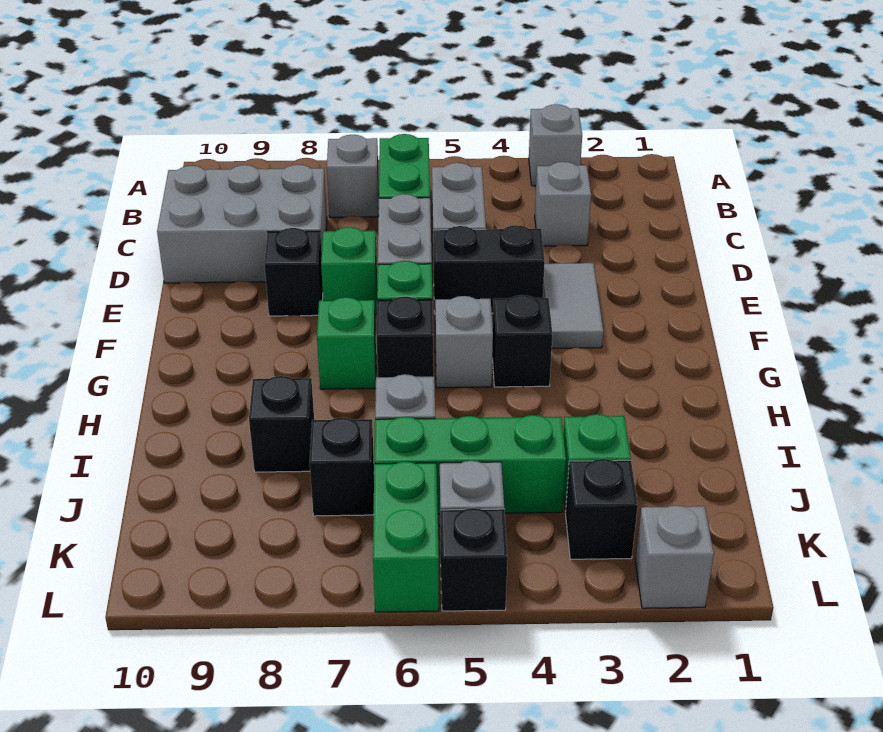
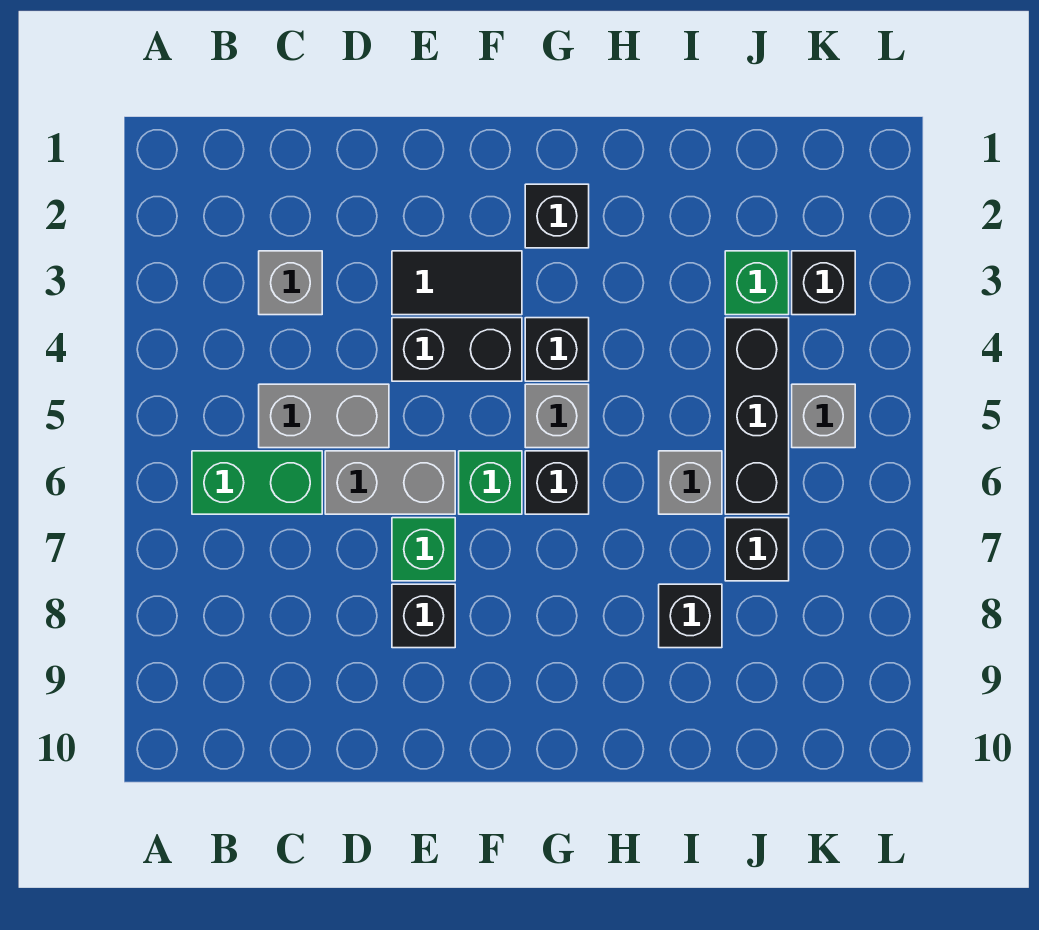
grey 1x1 brick [529,104,582,186] -> none
grey 1x1 brick [327,135,379,217] -> none
grey 2x3 brick [157,165,327,283] -> none
grey 1x2 tile [543,263,603,348] -> black 1x2 tile [392,251,522,315]
black 1x2 brick [434,225,545,313] -> black 1x2 brick turned to [392,318,522,381]
green 1x1 brick [317,297,376,389] -> none
green 1x3 brick [375,415,566,514] -> black 1x3 brick [725,318,789,514]
green 1x2 brick [373,462,439,612] -> none
grey 1x1 brick [635,505,714,608] -> none
black 1x1 brick [441,508,508,611] -> black 1x1 brick moved to [525,184,589,248]

